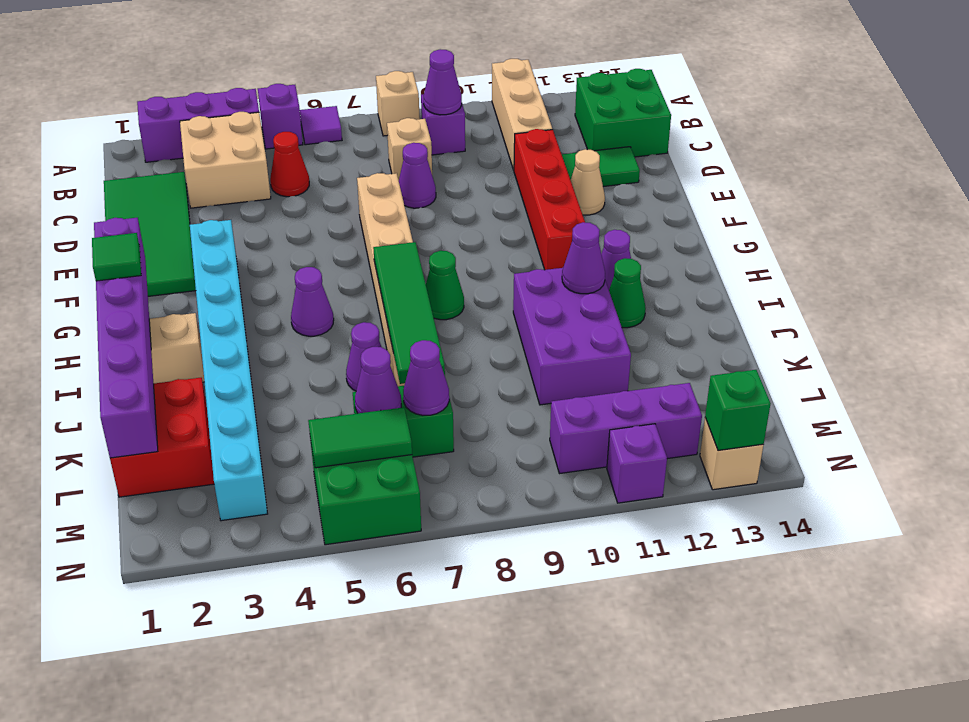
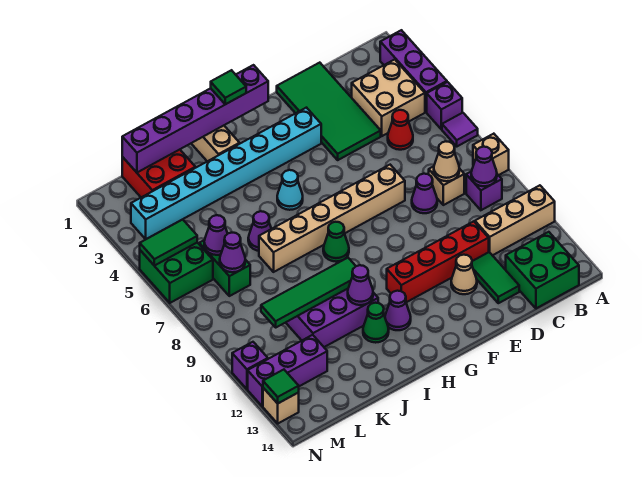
green 2x4 tile [104,172,196,296] -> green 2x4 tile turned to [277,63,381,160]
none -> tan 1x1 cone [434,142,459,181]
purple 1x1 cone [291,267,334,336] -> cyan 1x1 cone [277,170,303,210]
green 1x4 tile [373,242,445,384] -> green 1x4 tile moved to [261,258,356,327]
green 1x2 tile [308,407,412,468] -> green 1x2 tile turned to [140,219,197,266]
purple 1x3 brick [550,383,702,474] -> purple 1x3 brick turned to [248,335,327,406]
green 1x1 brick [705,370,771,450] -> green 1x1 tile [263,370,299,403]

